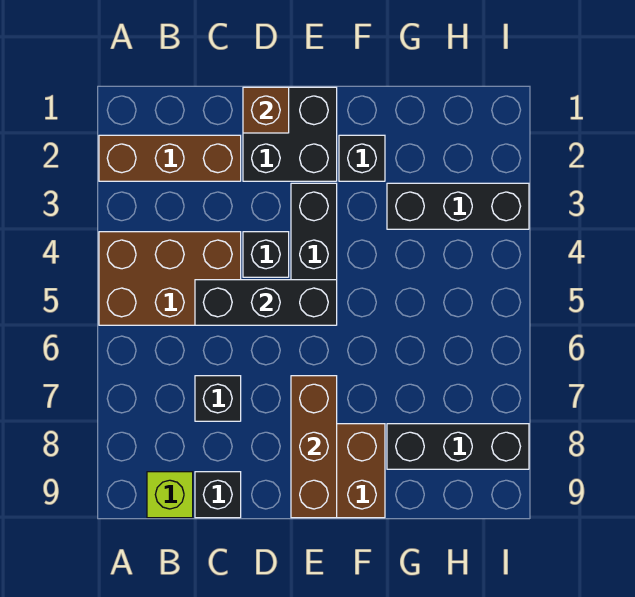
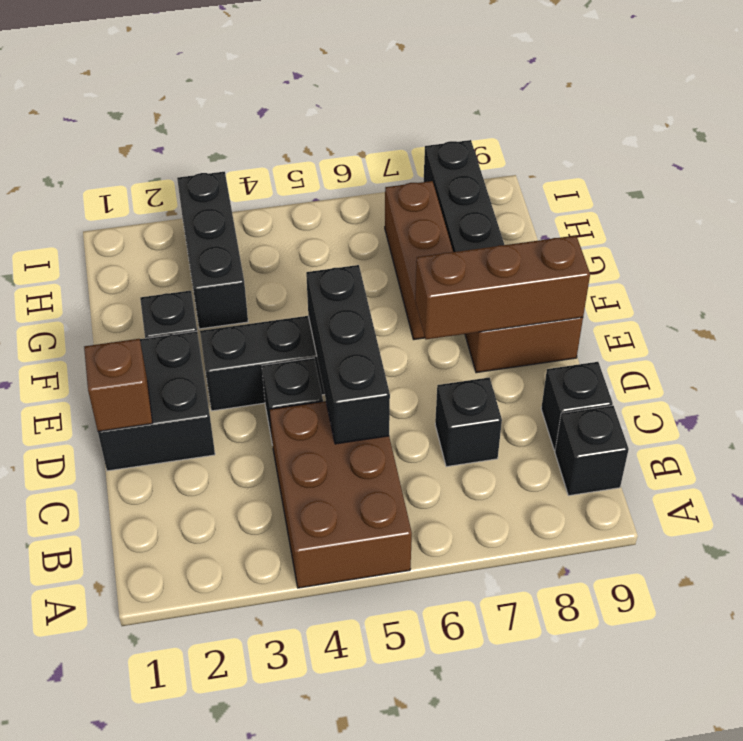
brown 1x3 brick [99,135,241,181] -> brown 1x3 brick moved to [385,181,453,339]
lime 1x1 brick [147,472,193,518] -> black 1x1 brick [555,406,629,496]

